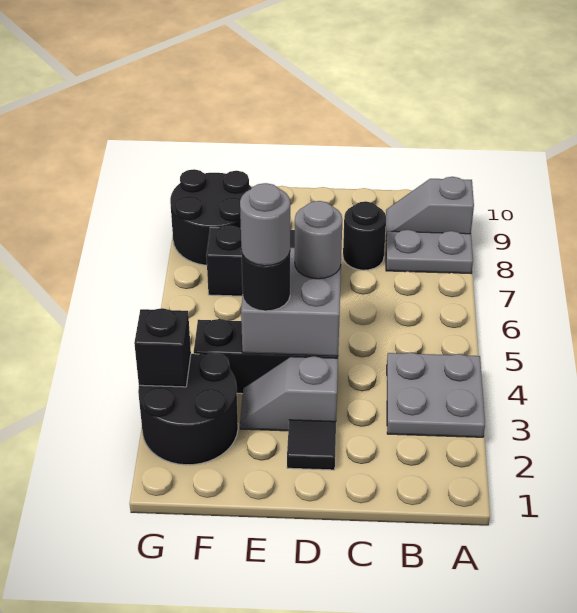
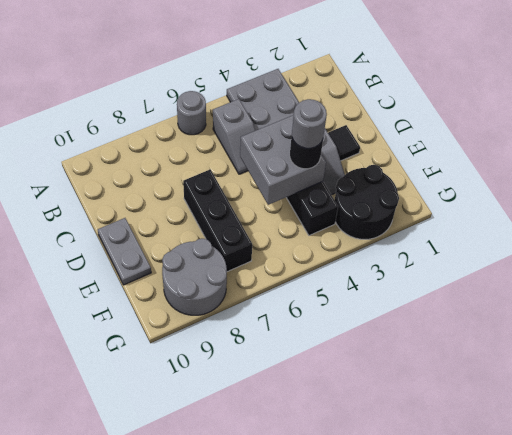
grey 1x2 plate [386,230,473,273] -> grey 1x2 plate moved to [98,218,151,285]
grey 1x2 slope [386,177,474,235] -> grey 1x2 slope moved to [213,99,255,174]
black 1x1 round brick [343,201,386,270] -> none
grey 1x1 round brick [295,201,342,279] -> grey 1x1 round brick moved to [177,91,206,135]
black 2x2 round brick [170,169,252,265] -> grey 2x2 round brick [162,239,227,315]
black 1x1 brick [134,308,191,387] -> none

